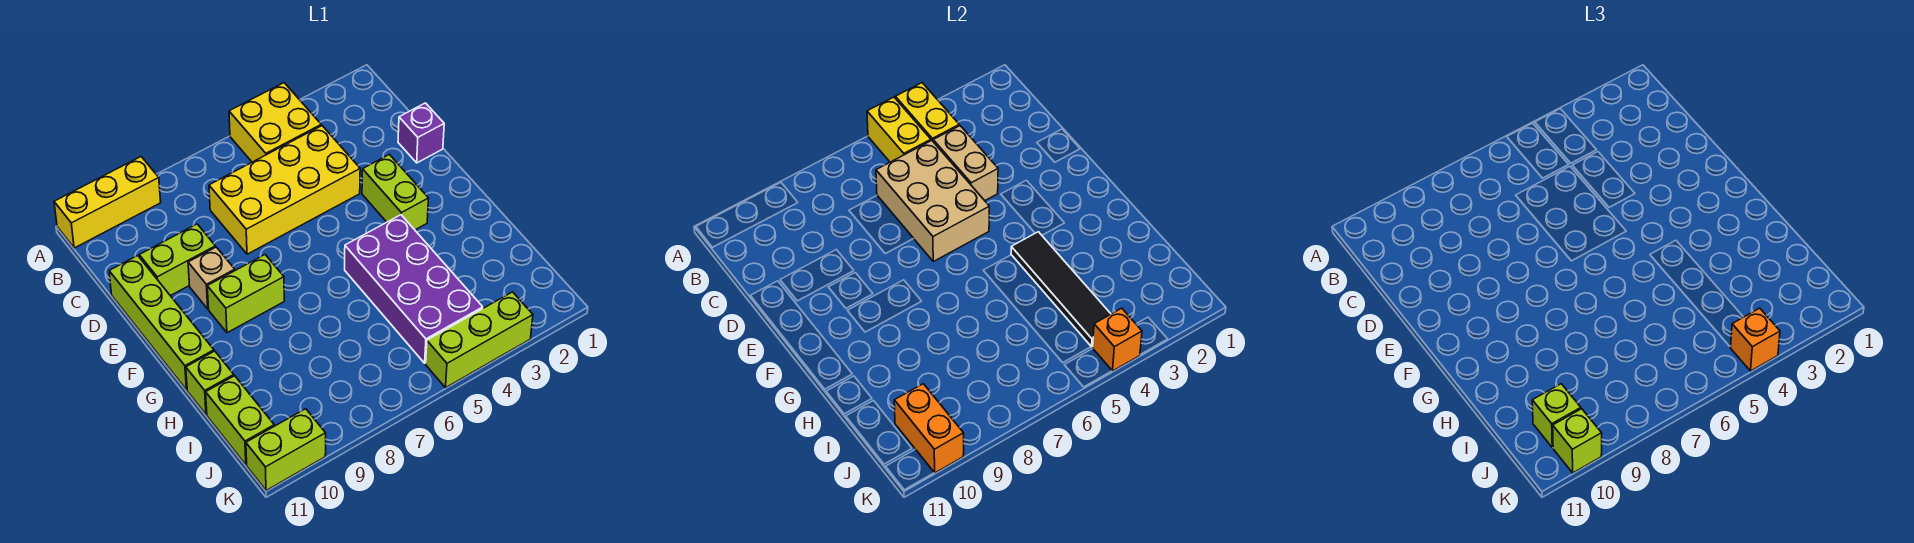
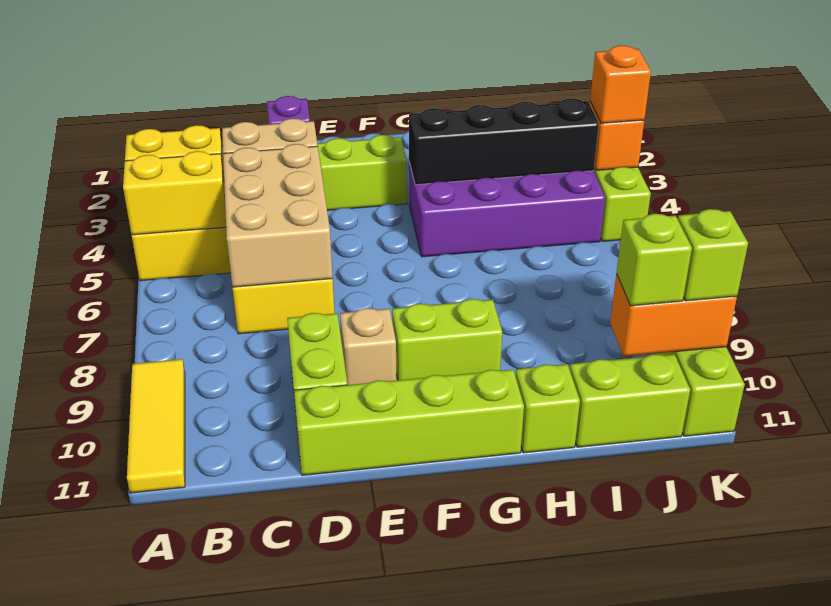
yellow 1x3 brick [54,157,161,248] -> yellow 1x3 tile [127,359,185,493]
tan 2x3 brick [876,141,989,261] -> tan 2x3 brick turned to [223,144,333,287]
lime 1x2 brick [207,255,284,333] -> lime 1x2 brick turned to [392,299,502,380]
black 1x4 tile [1011,232,1111,347] -> black 1x4 brick [409,98,599,185]

